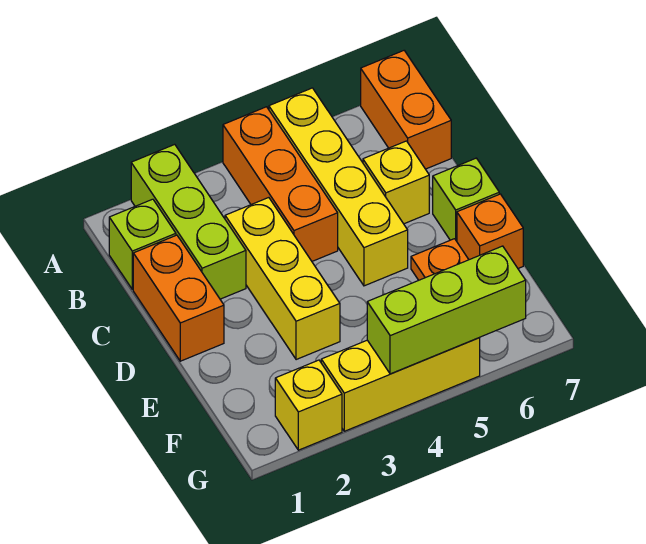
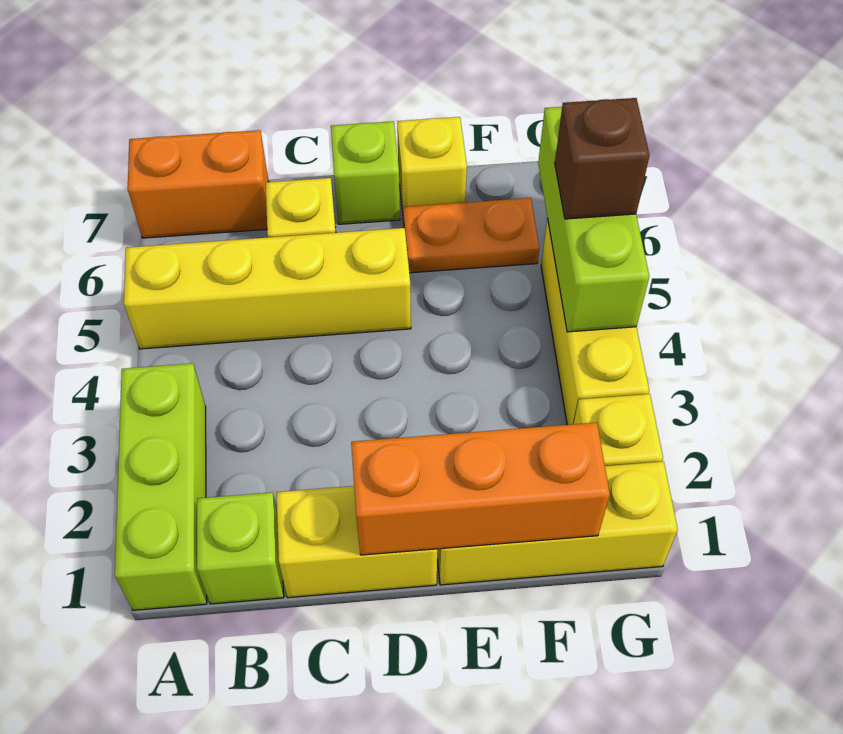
lime 1x3 brick [131,144,246,299] -> lime 1x3 brick turned to [115,363,207,610]
orange 1x3 brick [223,107,338,261] -> orange 1x3 brick moved to [351,423,610,555]
orange 1x2 brick [133,235,224,361] -> yellow 1x2 brick [276,486,437,598]
yellow 1x3 brick [225,198,340,360] -> yellow 1x3 brick moved to [437,461,678,585]
orange 1x1 brick [457,194,523,268] -> yellow 1x1 brick [397,117,467,213]
none -> brown 1x1 brick [555,98,650,219]

